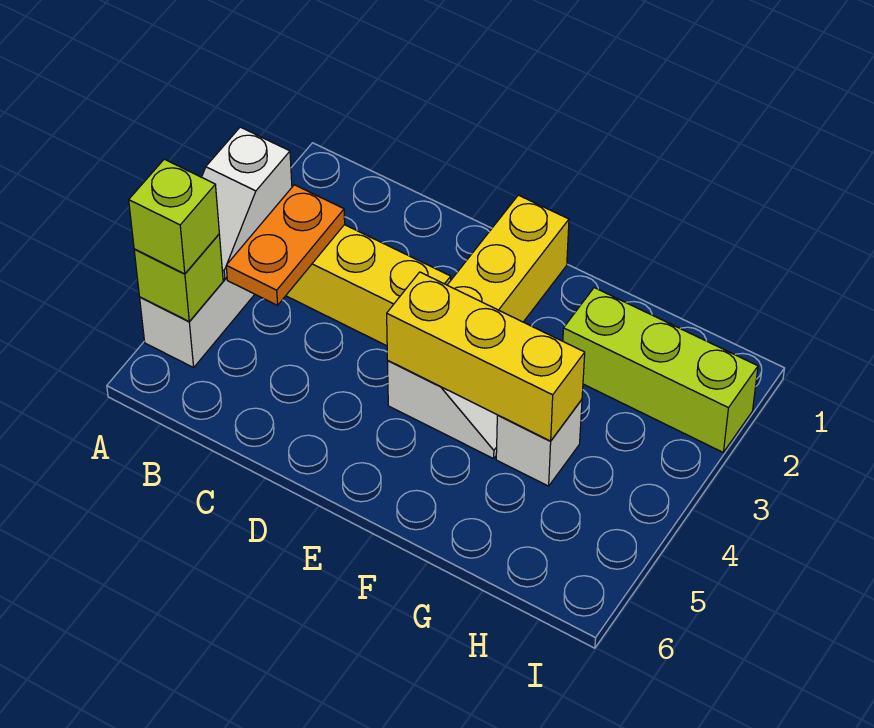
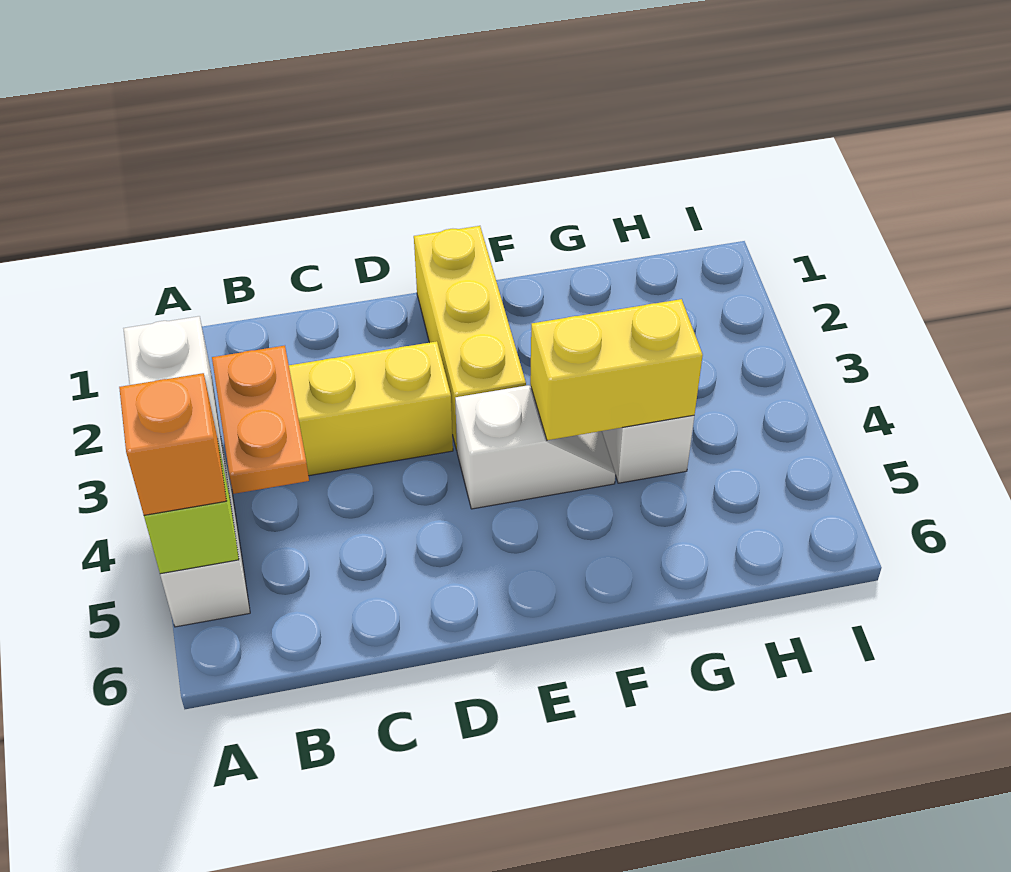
lime 1x1 brick [129,159,219,274] -> orange 1x1 brick [119,373,226,515]
yellow 1x3 brick [387,272,585,441] -> yellow 1x2 brick [530,299,703,440]
lime 1x3 brick [563,288,758,452] -> none

